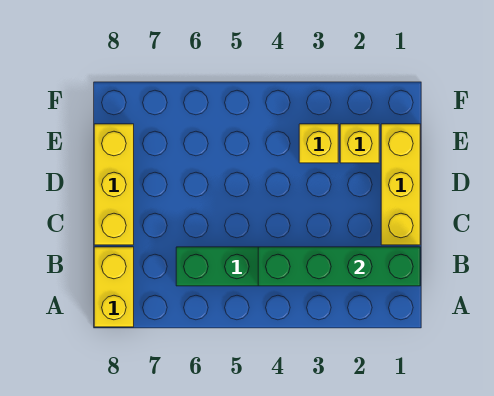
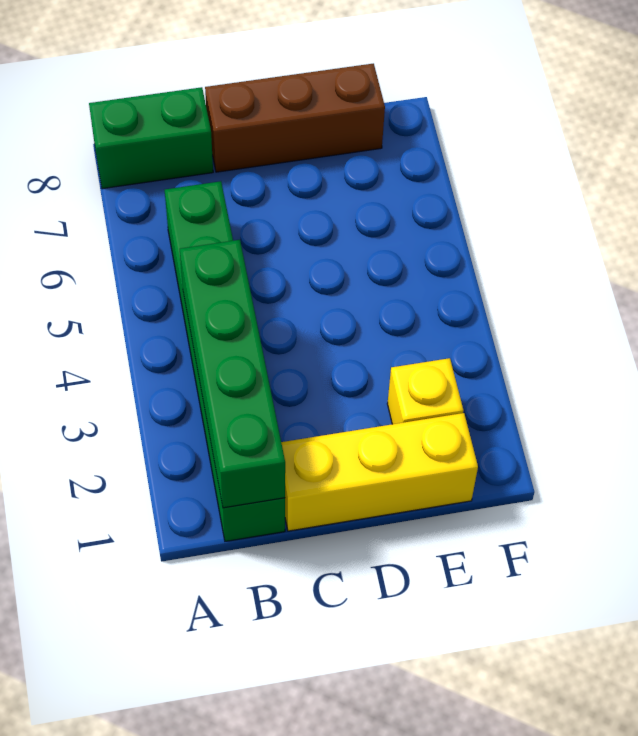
yellow 1x2 brick [94,247,134,327] -> green 1x2 brick [89,87,213,189]
yellow 1x3 brick [94,124,134,245] -> brown 1x3 brick [205,63,385,172]
yellow 1x1 brick [299,124,338,163] -> none

